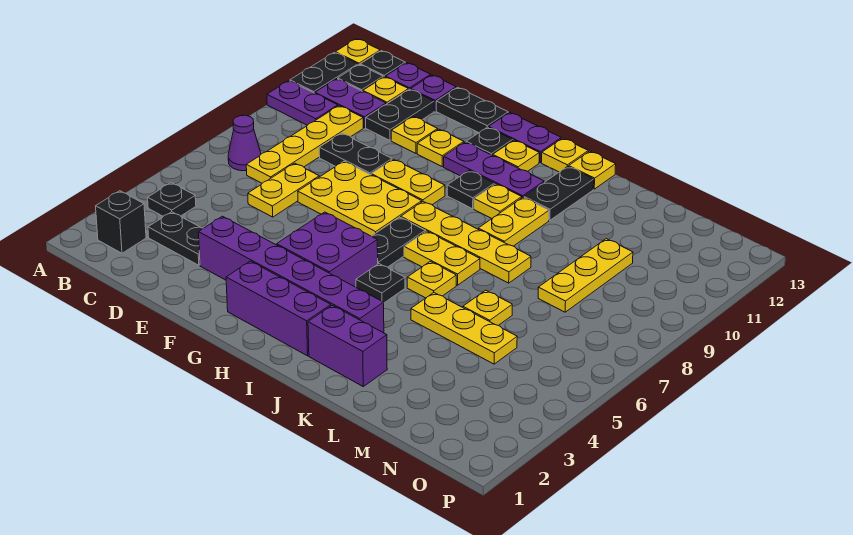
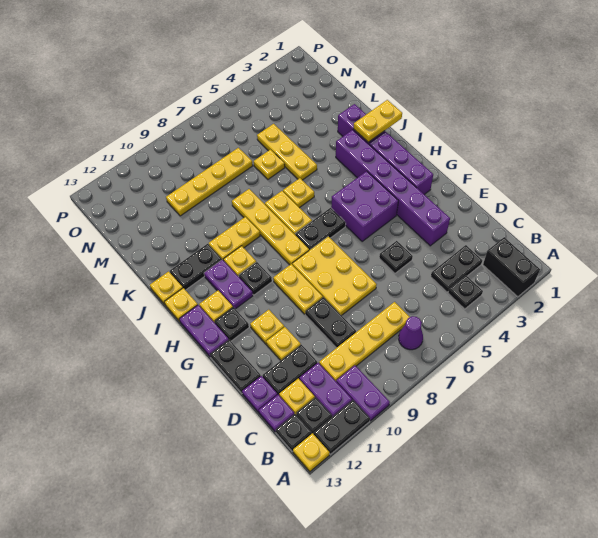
black 1x1 brick [96,191,146,253] -> black 1x2 brick [483,237,540,297]
black 1x2 plate [148,212,203,265] -> black 1x2 plate turned to [431,245,482,292]
yellow 1x2 plate [248,163,319,217] -> yellow 1x2 plate moved to [354,100,402,142]
purple 1x3 plate [444,142,544,198] -> purple 1x2 plate [204,260,253,309]
black 1x1 plate [356,264,405,303] -> black 1x1 plate moved to [379,241,413,273]
yellow 1x3 plate [538,239,633,312] -> yellow 1x4 plate [166,148,253,216]

